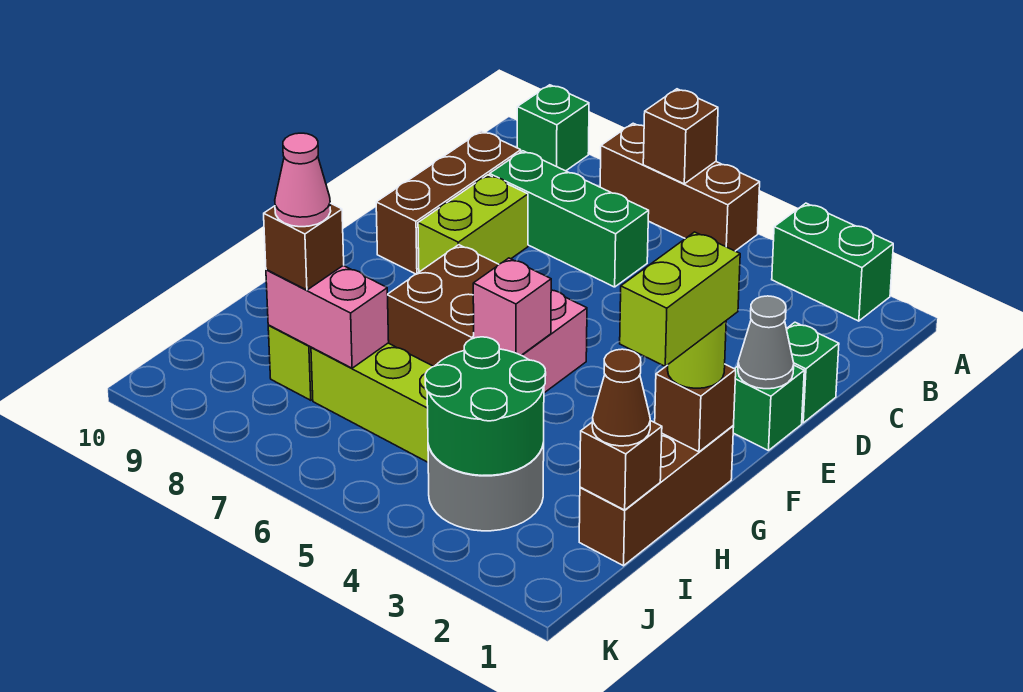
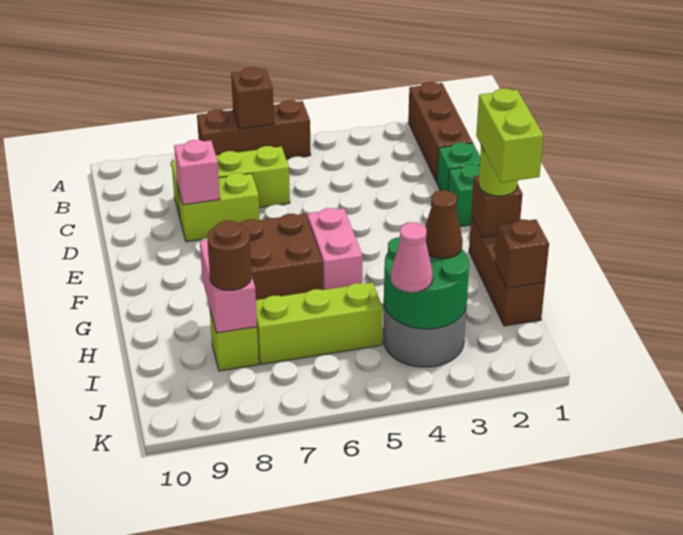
green 1x2 brick [772,203,893,321] -> none
green 1x1 brick [517,85,589,171] -> none
green 1x3 brick [490,151,649,287] -> lime 1x3 brick [172,146,290,217]
brown 1x3 brick [376,131,521,274] -> brown 1x3 brick moved to [408,82,473,182]
lime 1x2 brick [418,175,528,272] -> lime 1x2 brick turned to [177,173,260,242]
grey 1x1 cone [738,296,794,389] -> none
pink 1x1 brick [473,258,551,355] -> pink 1x1 brick moved to [174,140,220,205]
brown 1x1 cone [592,349,650,446] -> brown 1x1 cone moved to [425,190,463,259]
pink 1x2 brick [266,265,389,368] -> pink 1x2 brick turned to [200,240,257,333]
brown 1x1 brick [264,203,344,290] -> brown 1x1 round brick [207,221,251,290]
pink 1x1 cone [275,133,331,227] -> pink 1x1 cone moved to [391,222,433,292]

